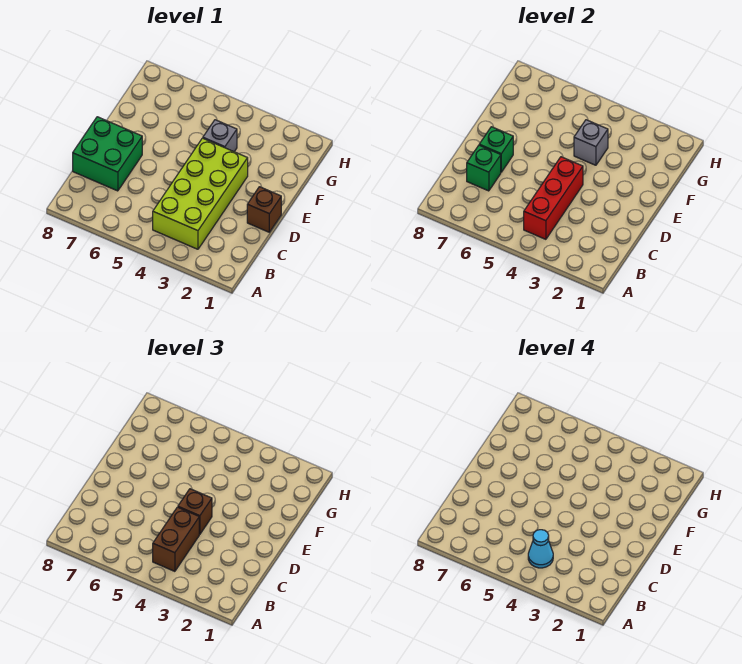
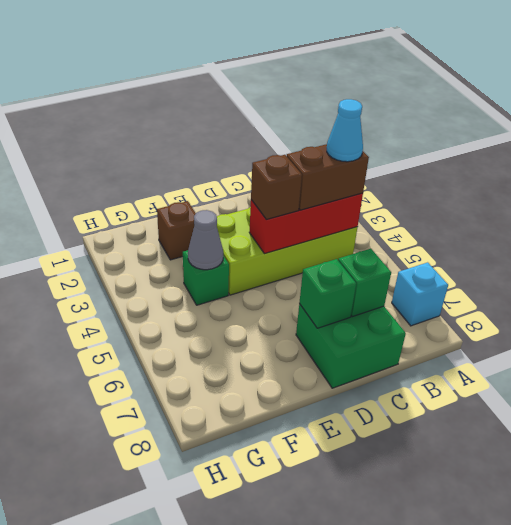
none -> cyan 1x1 brick [392,262,448,326]
brown 1x1 brick [247,187,281,232] -> brown 1x1 brick moved to [157,201,196,260]
grey 1x1 brick [203,120,237,152] -> green 1x1 brick [183,250,229,305]
grey 1x1 brick [574,120,608,165] -> grey 1x1 cone [188,210,223,270]

